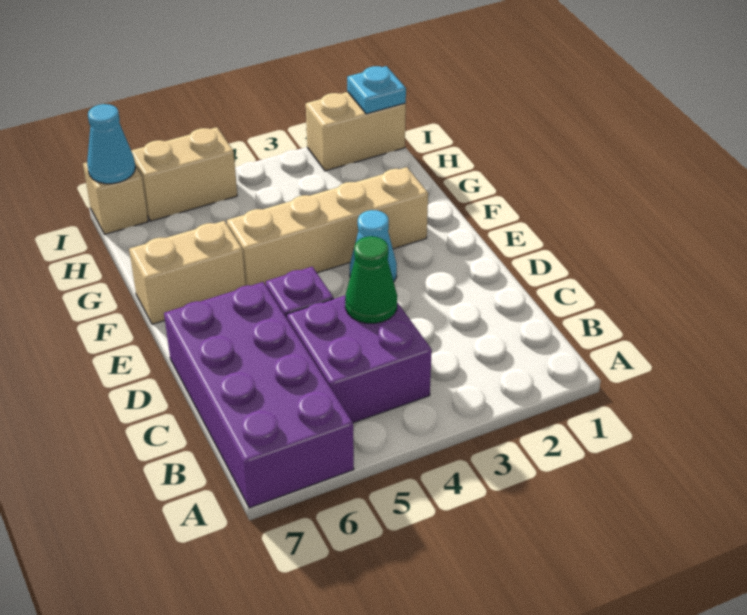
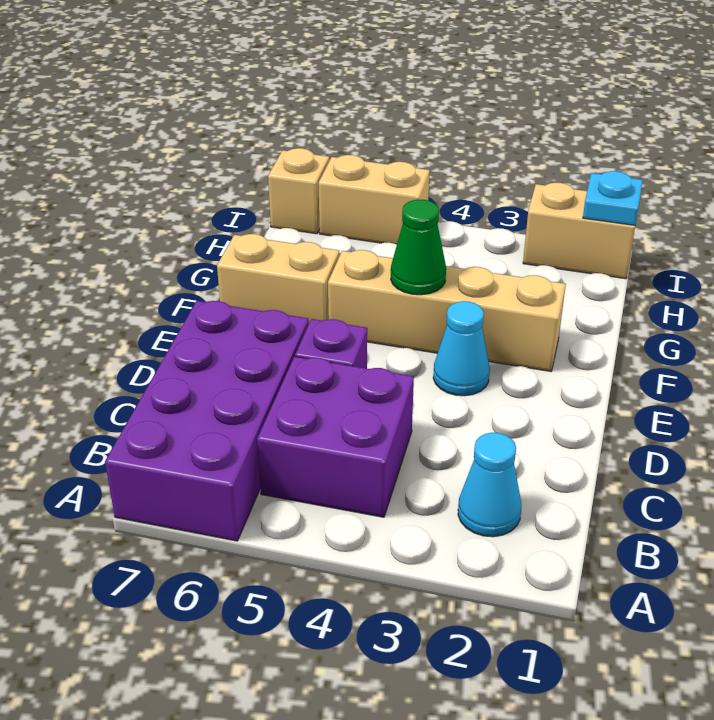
green 1x1 cone [345,236,397,323] -> green 1x1 cone moved to [391,200,446,295]
cyan 1x1 cone [87,104,135,184] -> cyan 1x1 cone moved to [458,433,521,537]

